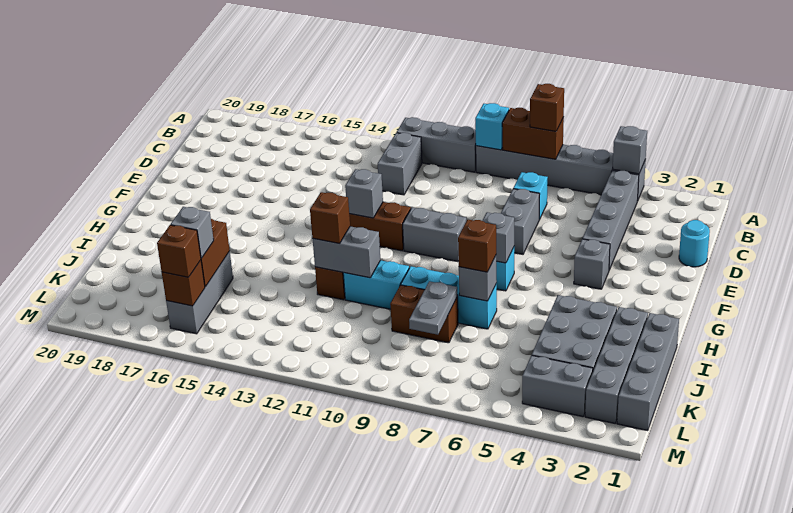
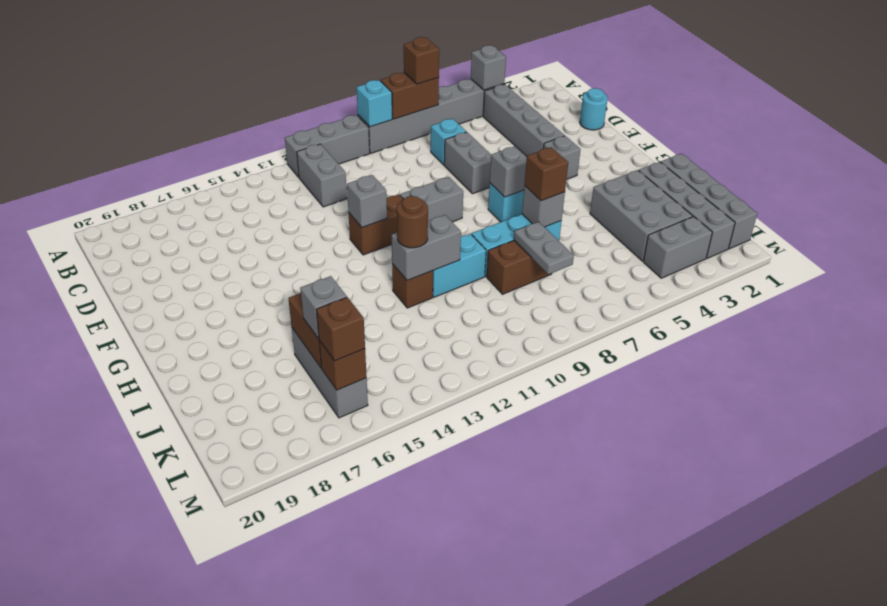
brown 1x1 brick [310,192,350,244] -> brown 1x1 round brick [397,196,428,248]

